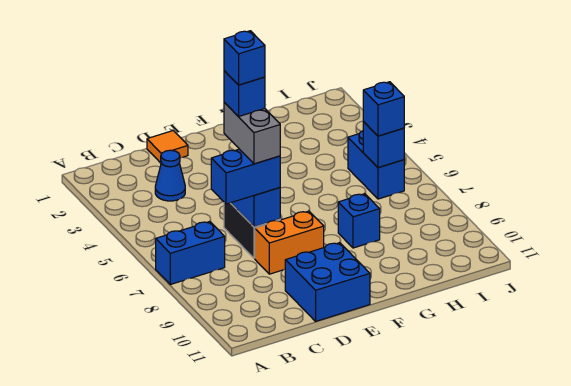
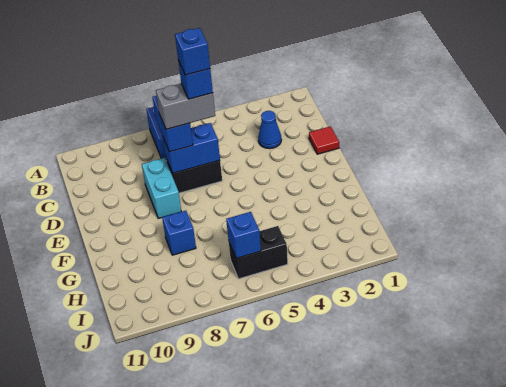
orange 1x1 tile [147,131,188,163] -> red 1x1 tile [309,126,339,154]
orange 1x2 brick [255,211,324,274] -> cyan 1x2 brick [142,158,181,219]
blue 2x2 brick [285,243,370,321] -> none
blue 1x2 brick [348,131,404,199] -> black 1x2 brick [229,226,288,279]
blue 1x1 brick [363,82,404,136] -> none

